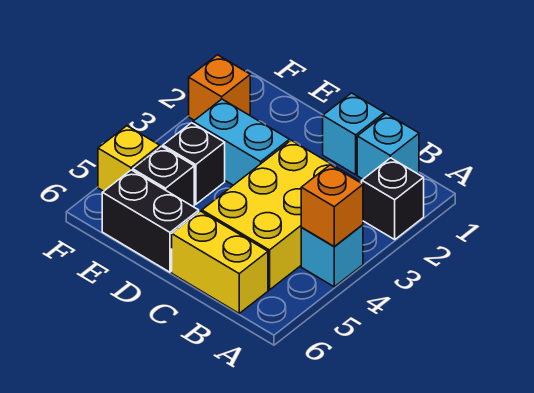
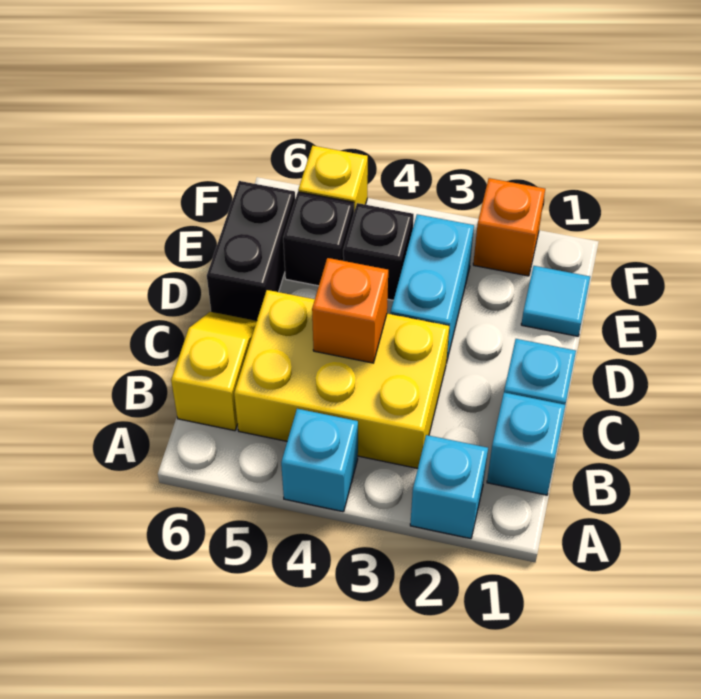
black 1x1 brick [362,158,424,239] -> cyan 1x1 brick [410,435,488,539]
orange 1x1 brick [301,165,363,247] -> orange 1x1 brick moved to [312,258,388,363]
yellow 1x2 brick [172,211,268,313] -> yellow 1x2 slope [171,312,257,431]
none -> cyan 1x1 tile [521,266,590,336]

